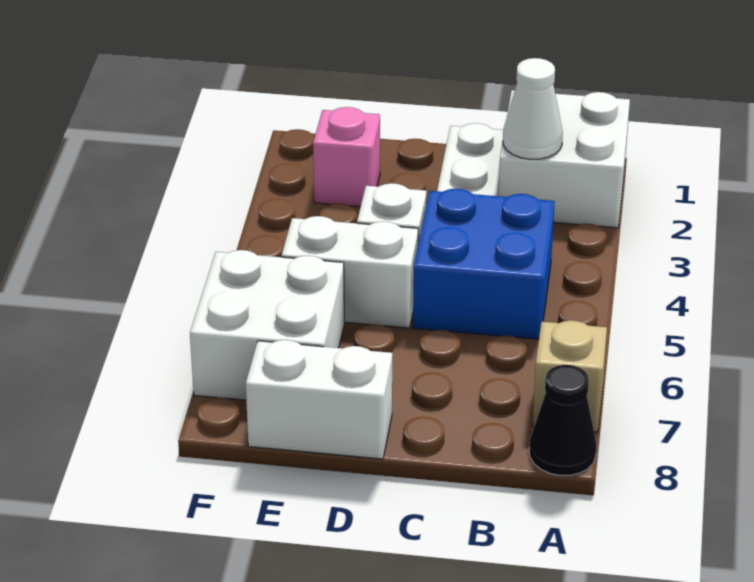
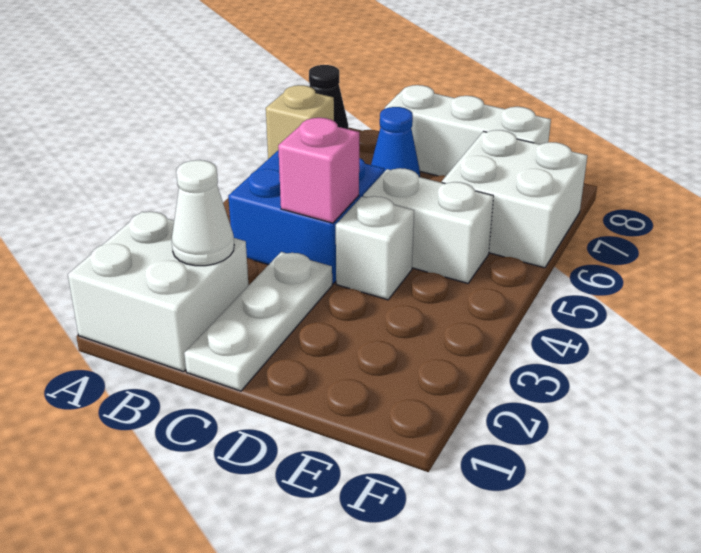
none -> blue 1x1 cone [371,107,420,177]
white 1x2 brick [246,340,392,459] -> white 1x3 brick [385,85,551,176]
pink 1x1 brick [313,107,380,207] -> pink 1x1 brick moved to [278,118,359,223]

